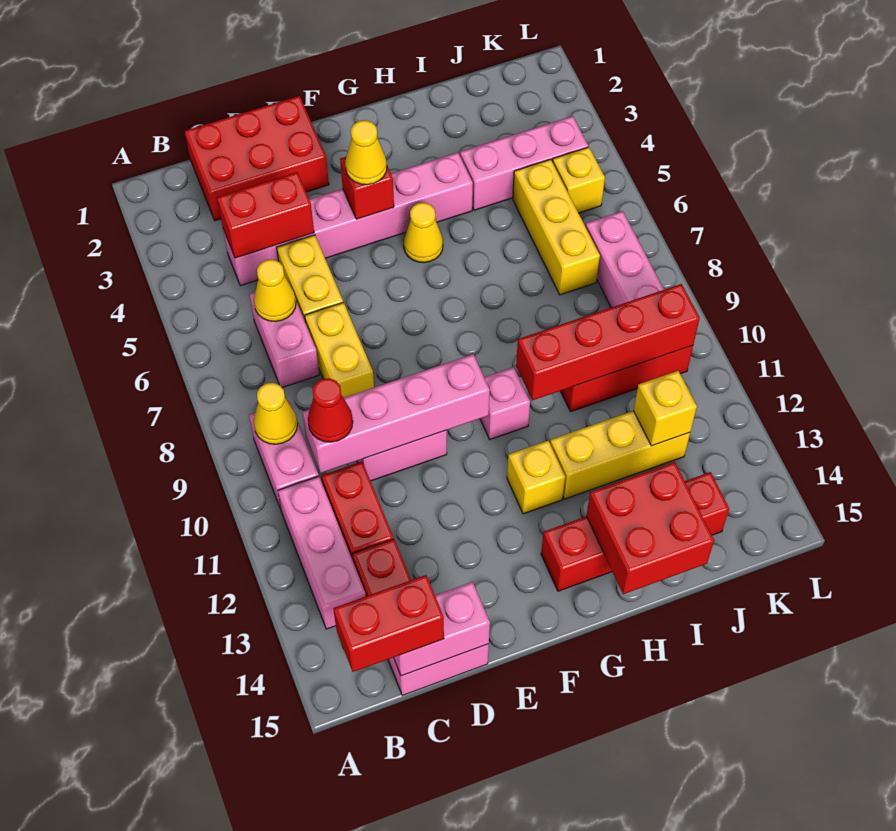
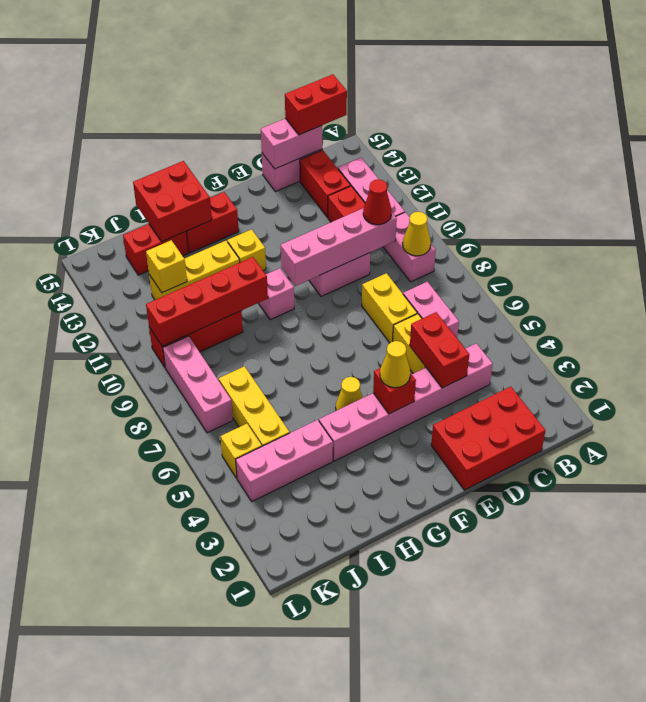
red 1x2 brick [217,172,314,258] -> red 1x2 brick turned to [410,312,469,388]
yellow 1x1 cone [254,259,296,322] -> none

